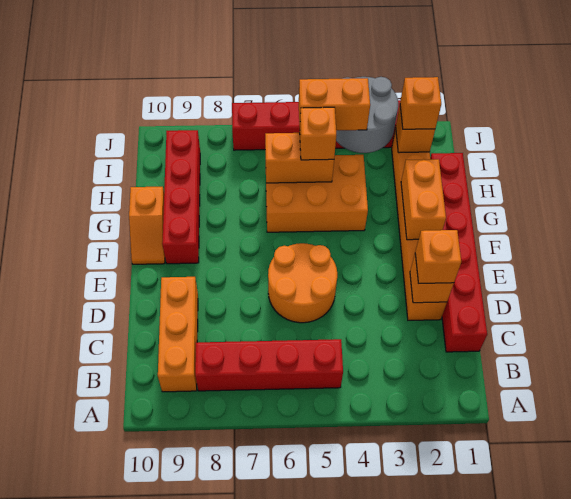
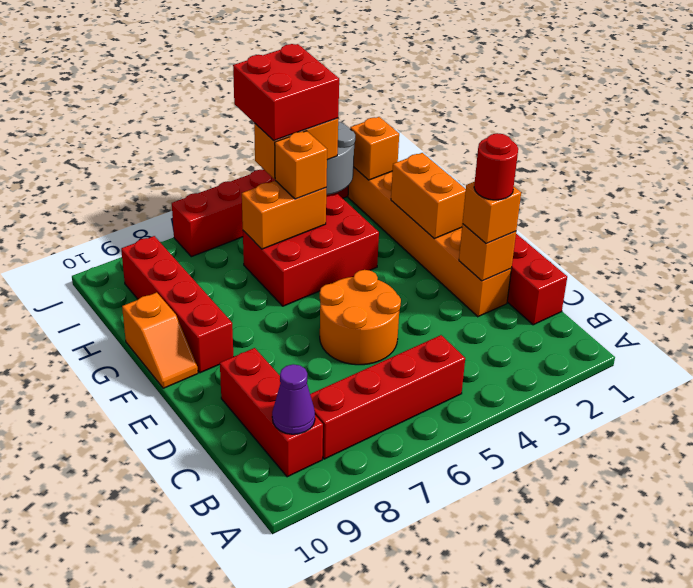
orange 1x3 brick [158,277,198,392] -> red 1x3 brick [220,348,323,477]
none -> purple 1x1 cone [272,364,315,434]
none -> red 1x1 round brick [474,133,518,200]
orange 2x3 brick [266,155,368,232] -> red 2x3 brick [243,194,379,306]
orange 1x1 brick [400,77,441,129] -> none
none -> red 2x2 brick [233,44,339,141]

